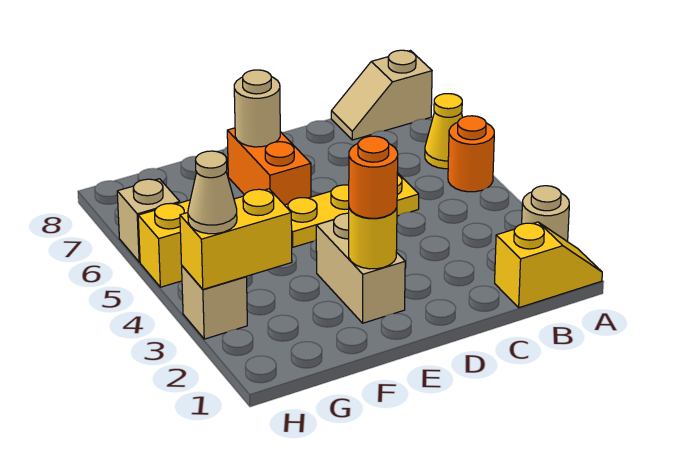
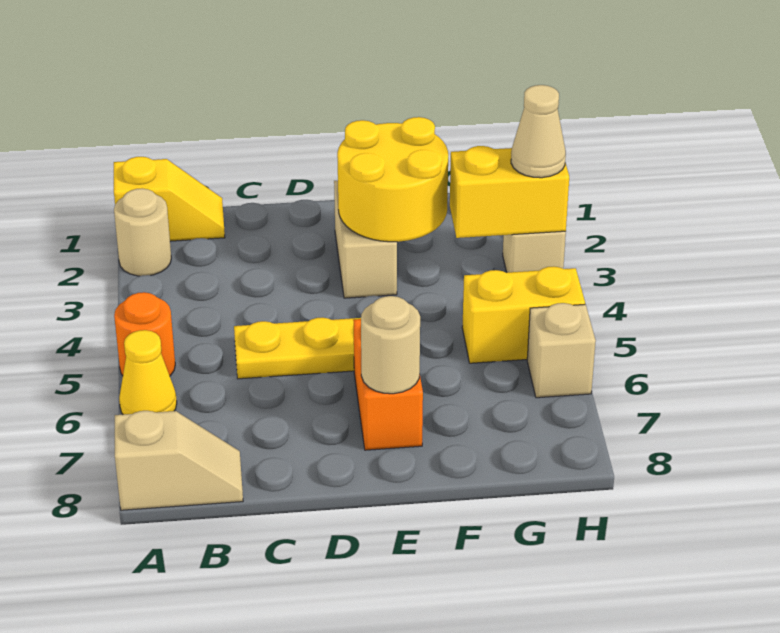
yellow 1x2 slope [495,222,602,308] -> yellow 1x2 slope turned to [114,157,225,241]
yellow 1x1 round brick [349,208,397,269] -> yellow 2x2 round brick [337,117,448,242]
orange 1x1 round brick [349,136,398,218] -> none

